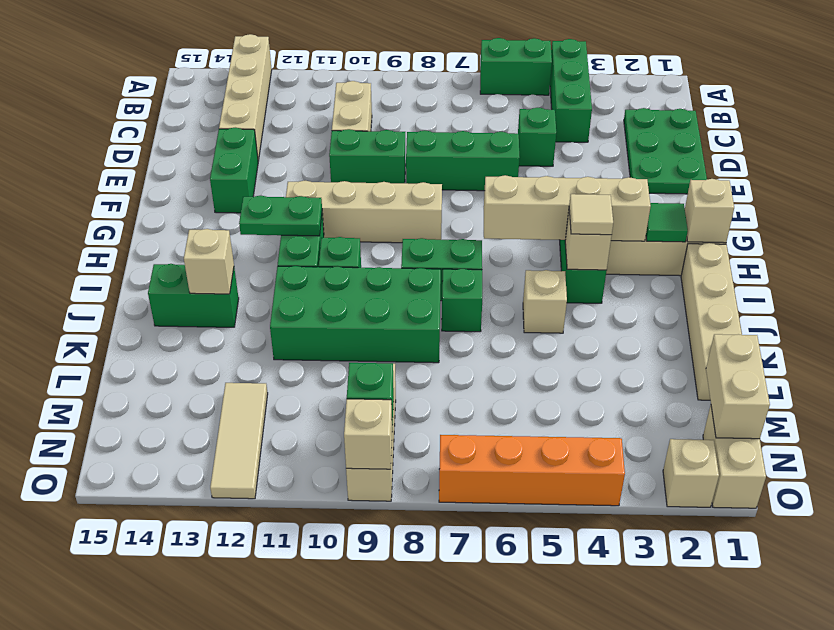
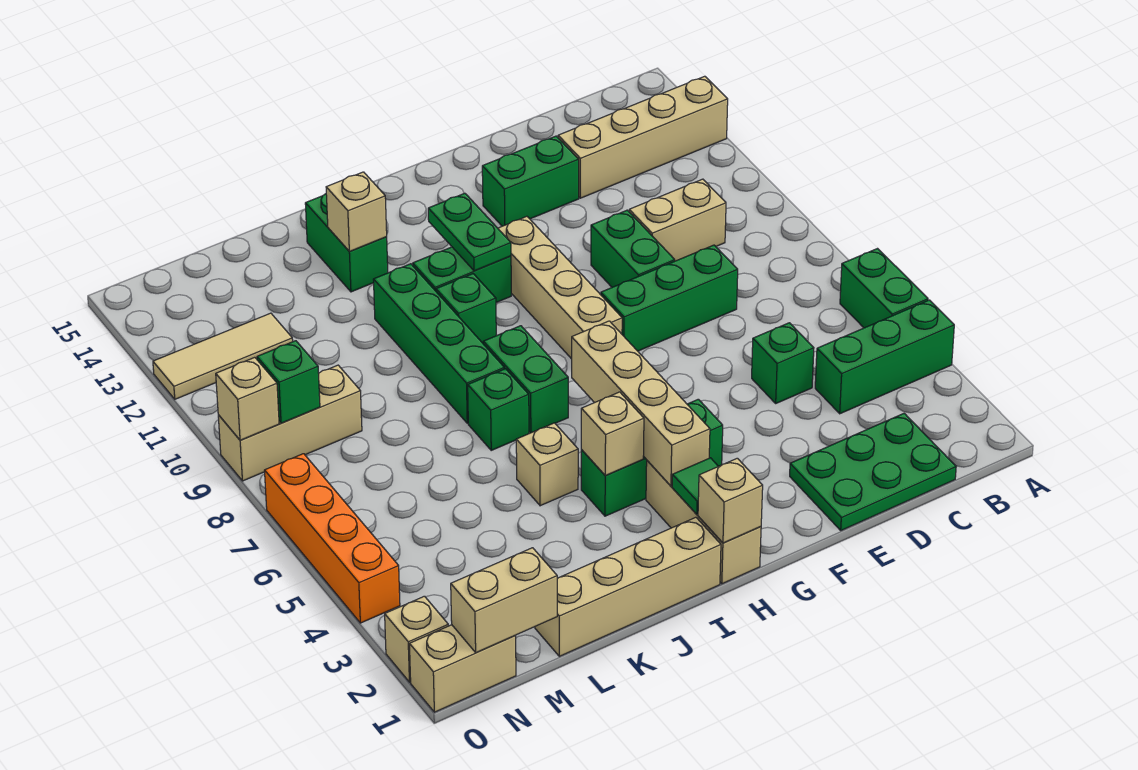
green 1x3 brick [406,130,520,191] -> green 1x3 brick turned to [601,245,738,351]
tan 1x1 tile [569,194,613,235] -> none
green 2x4 brick [270,266,441,363] -> green 1x4 brick [373,264,504,423]

